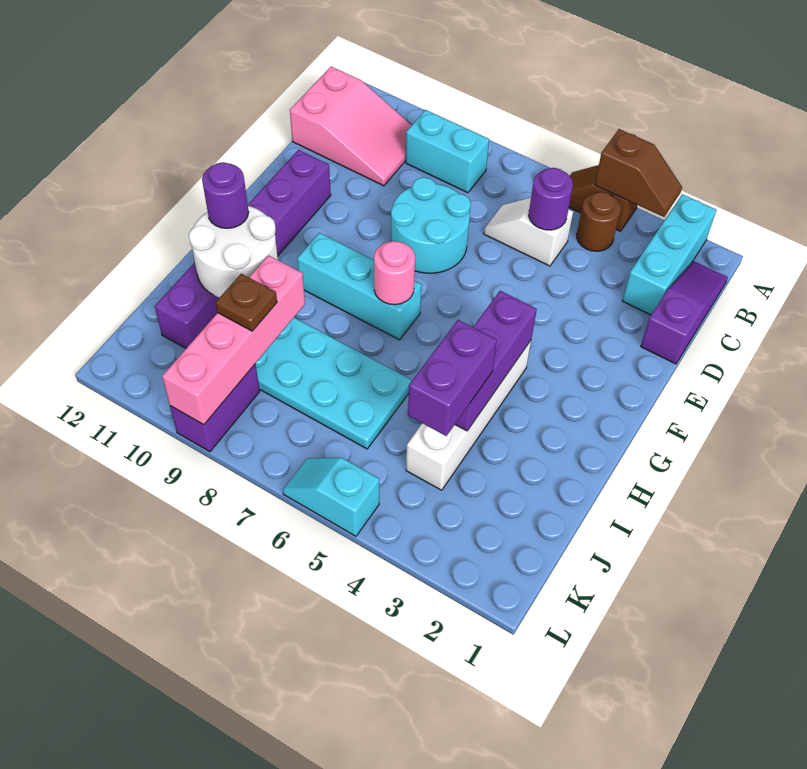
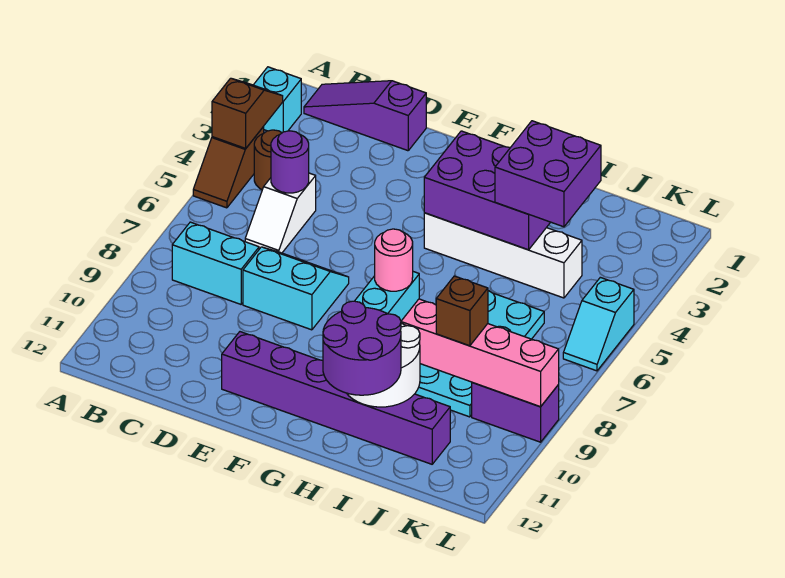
cyan 1x3 brick [622,194,716,315] -> cyan 1x1 brick [254,67,301,133]
cyan 1x2 brick [406,110,489,193] -> cyan 1x2 brick turned to [172,222,259,304]
pink 2x3 slope [290,67,412,186] -> none
cyan 2x2 round brick [391,177,471,273] -> cyan 2x2 slope [243,247,349,330]
purple 1x3 brick [455,291,537,431] -> purple 2x3 brick [424,131,550,250]
purple 1x1 round brick [202,162,249,228] -> purple 2x2 round brick [323,301,401,395]
purple 1x2 brick [408,320,497,436] -> purple 2x2 brick [495,121,601,227]
brown 1x1 plate [216,274,277,331] -> brown 1x1 brick [436,276,488,346]

